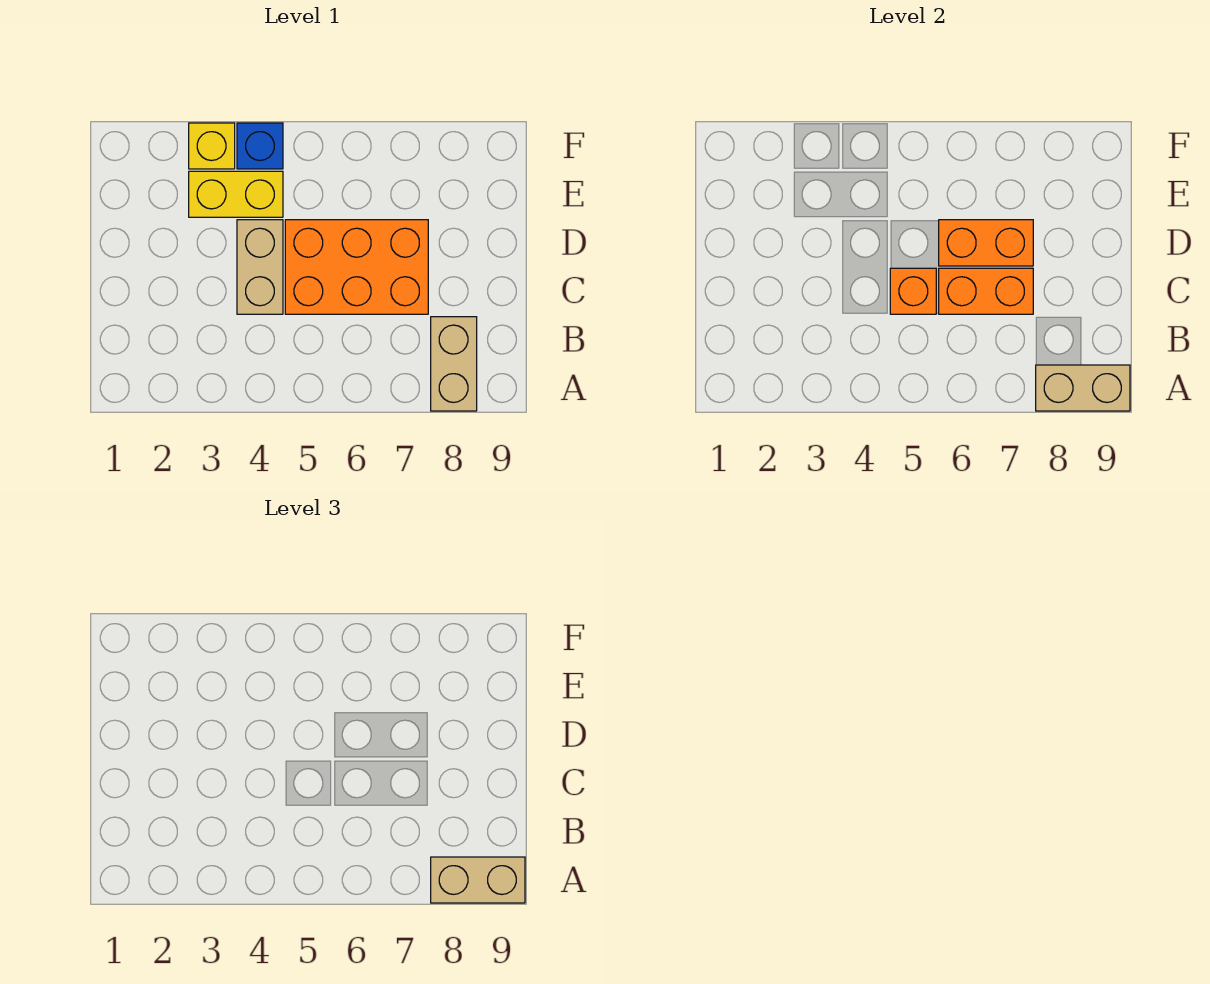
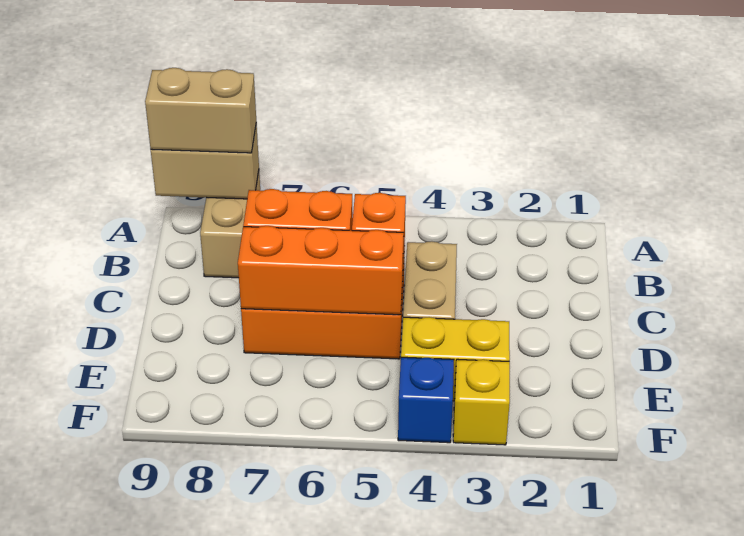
orange 1x2 brick [939,220,1033,266] -> orange 1x3 brick [238,226,404,315]

